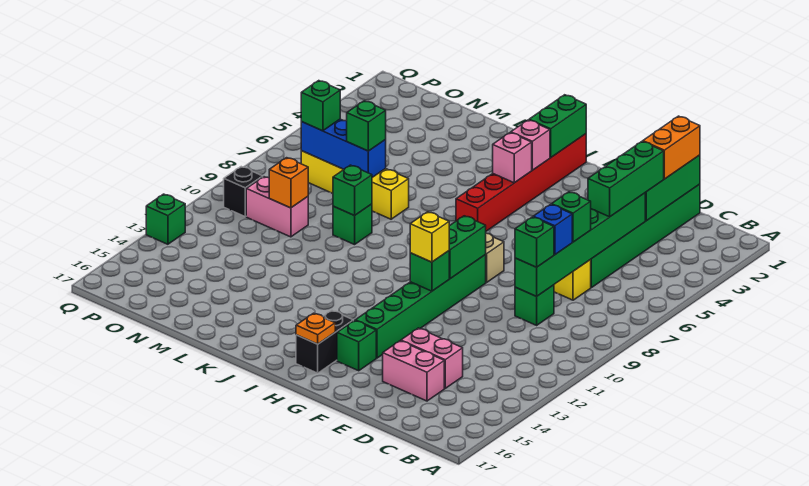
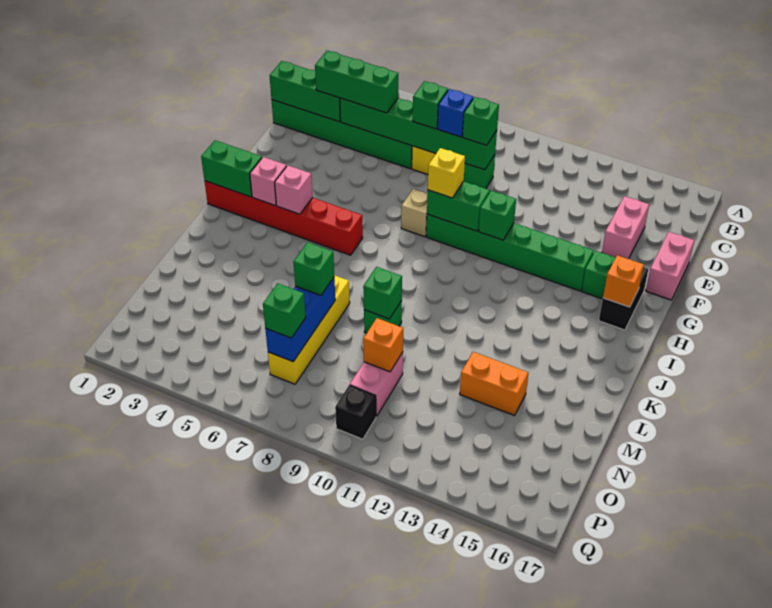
orange 1x2 brick [643,116,700,179] -> orange 1x2 brick moved to [460,352,528,416]
pink 1x2 brick [401,328,463,388] -> pink 1x2 brick moved to [646,232,694,300]
yellow 1x1 brick [410,212,449,262] -> yellow 1x1 brick moved to [428,148,465,198]
black 1x2 brick [296,311,353,373] -> black 1x2 brick turned to [599,267,648,330]
orange 1x1 plate [296,313,335,344] -> orange 1x1 brick [603,255,644,307]
green 1x1 brick [146,194,185,244] -> none

